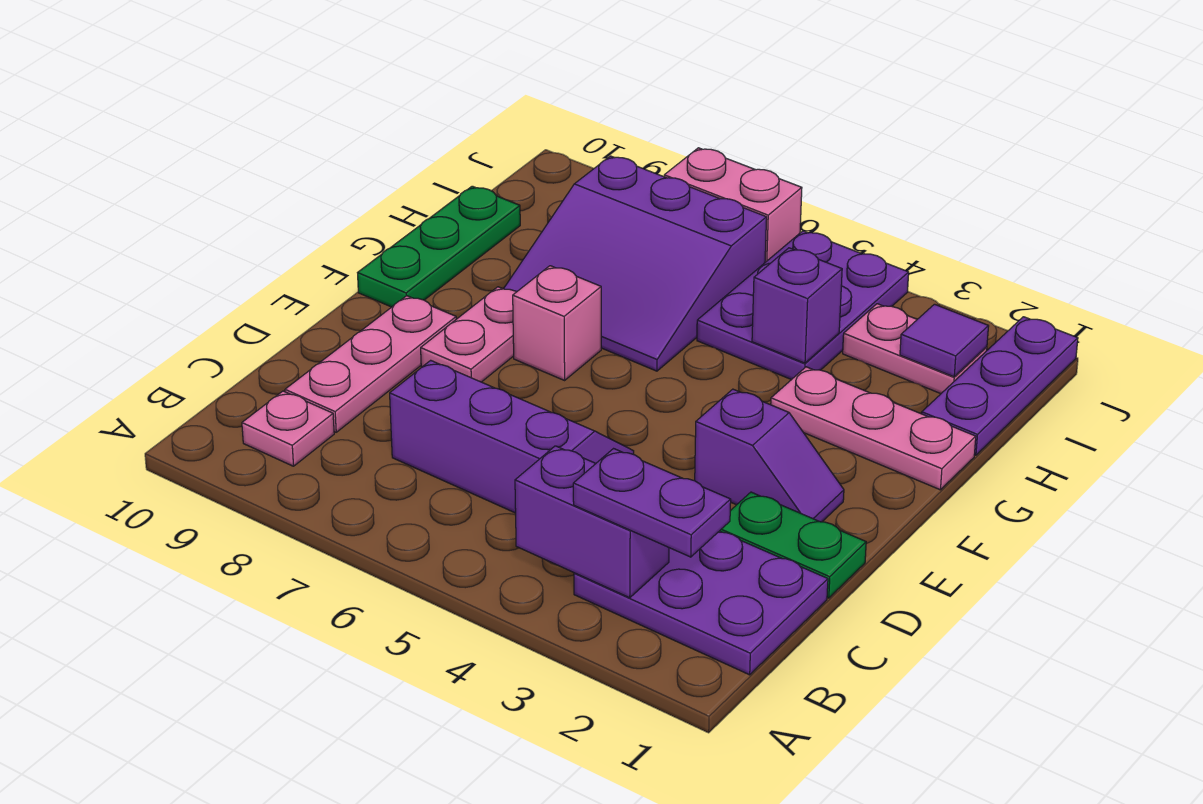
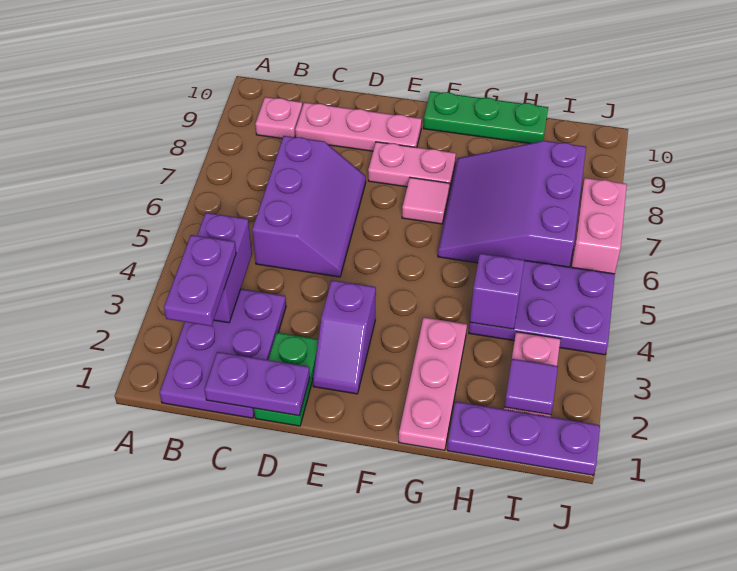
none -> purple 1x2 plate [205,352,310,416]
pink 1x1 brick [513,266,601,380] -> pink 1x1 tile [402,178,450,224]

